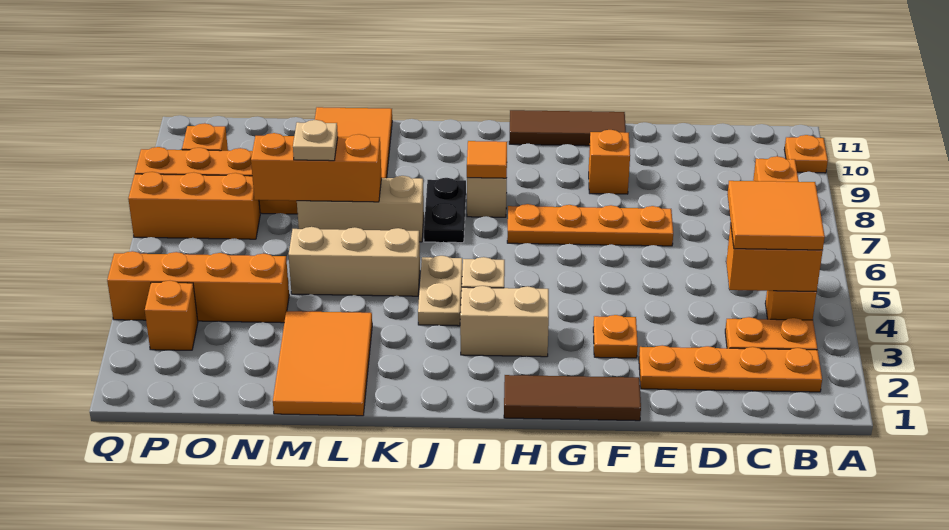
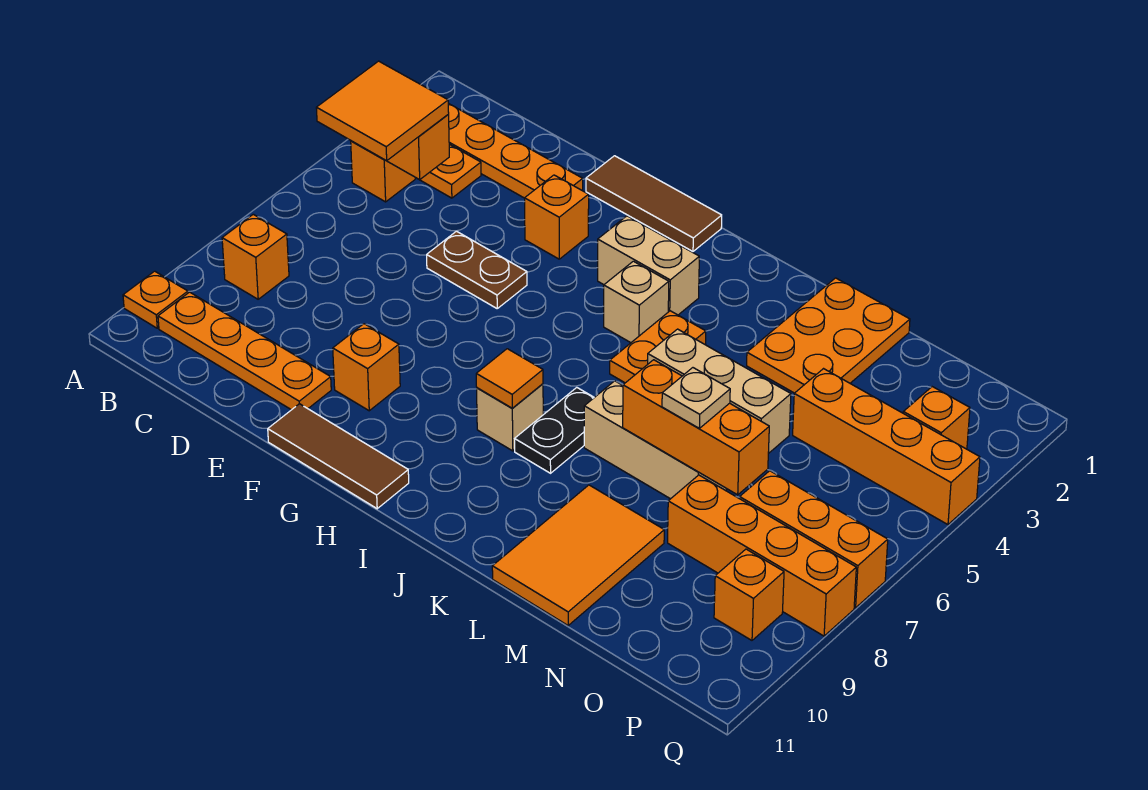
none -> brown 1x2 plate [427,231,527,308]
orange 1x4 plate [507,204,673,246] -> orange 1x4 plate moved to [158,292,331,410]
orange 1x1 plate [593,315,638,358] -> orange 1x1 brick [525,175,589,259]
tan 1x2 plate [418,256,462,326] -> orange 1x2 plate [610,311,706,383]
orange 2x3 tile [273,311,372,416] -> orange 2x3 plate [747,278,910,393]

